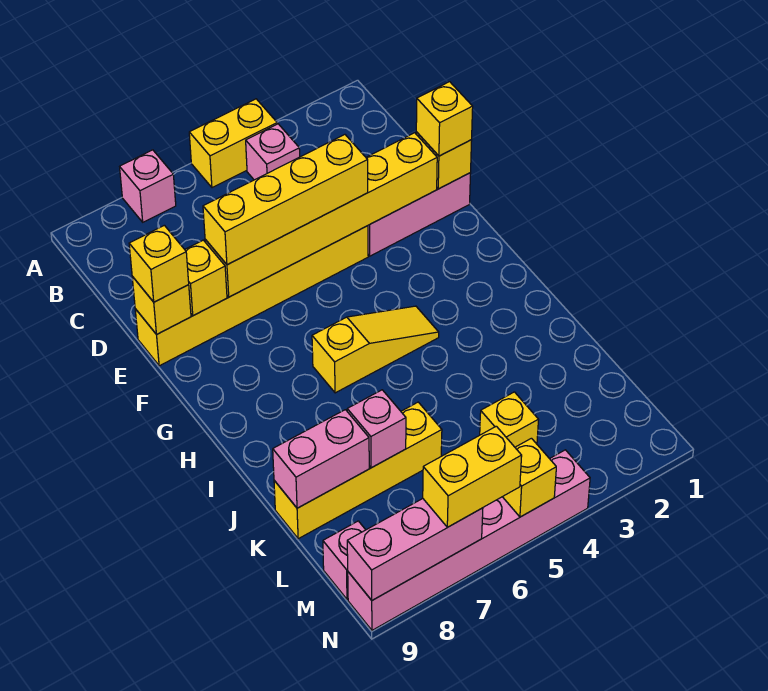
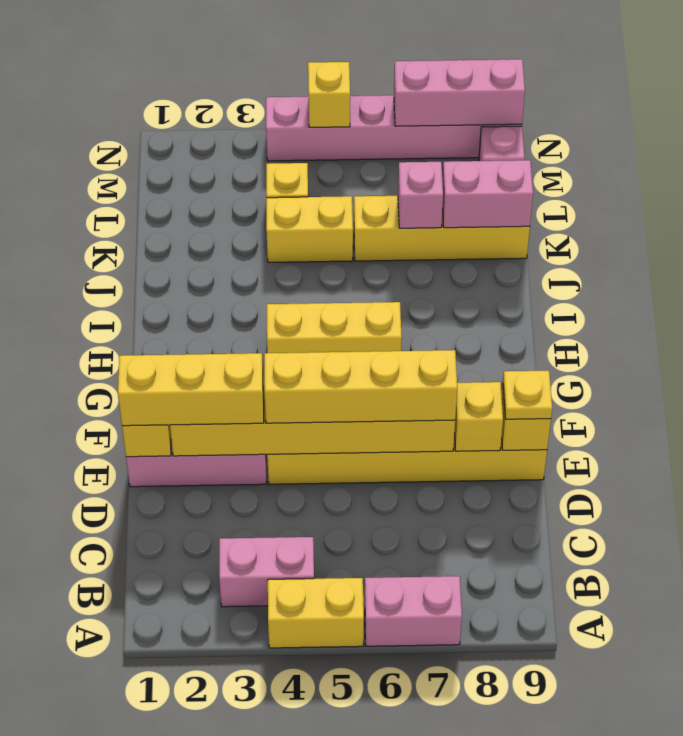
pink 1x1 brick [120,150,176,222] -> pink 1x2 brick [365,576,462,646]
pink 1x1 brick [246,124,300,180] -> pink 1x2 brick [219,537,314,607]
yellow 1x1 brick [416,82,473,156] -> yellow 1x3 brick [118,353,264,426]
yellow 1x1 brick [129,225,189,302] -> yellow 1x1 plate [503,371,552,419]
yellow 1x3 slope [312,306,439,393] -> yellow 1x3 brick [267,302,402,353]
yellow 1x2 brick [423,426,522,527] -> yellow 1x2 brick moved to [266,196,353,262]

